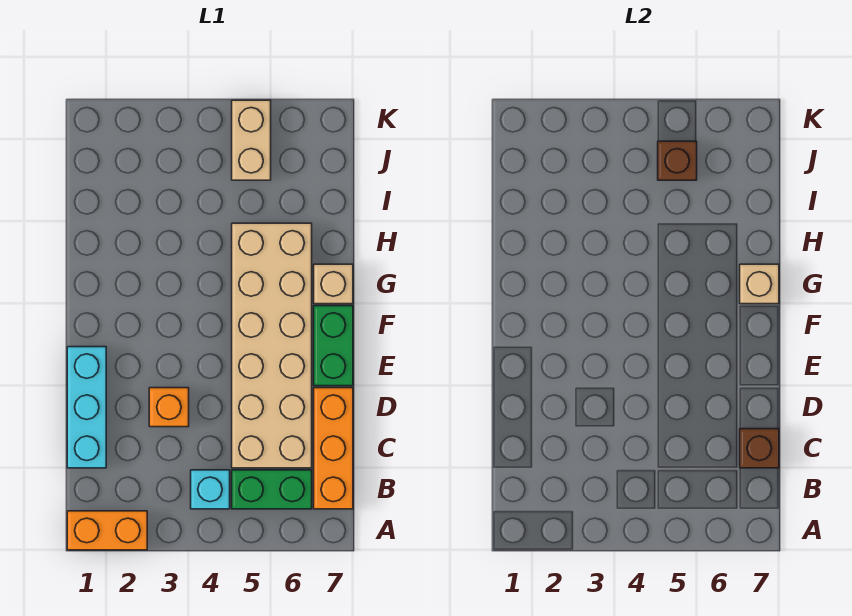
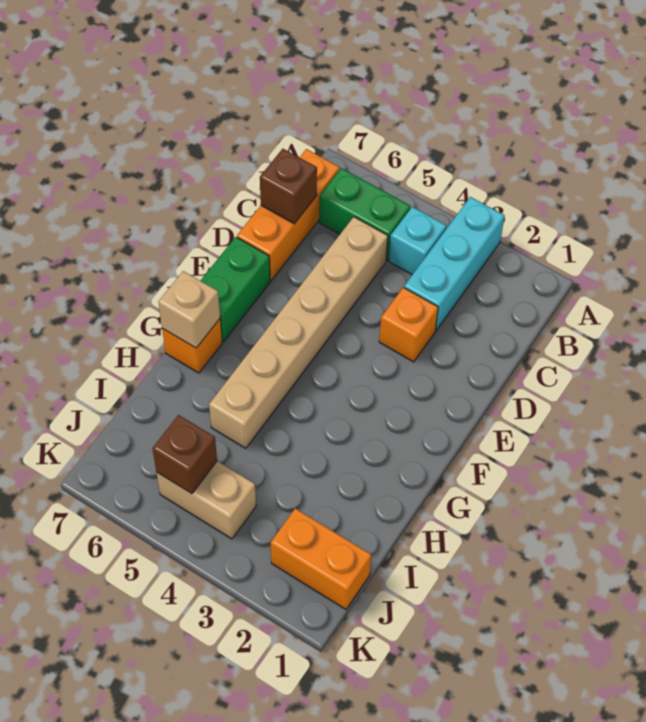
orange 1x2 brick [67,511,147,550] -> orange 1x2 brick moved to [271,508,371,609]
cyan 1x3 brick [67,347,106,468] -> cyan 1x3 brick moved to [404,197,505,330]
tan 2x6 brick [232,223,312,468] -> tan 1x6 brick [209,217,388,448]
tan 1x1 brick [314,264,353,304] -> orange 1x1 brick [162,319,222,373]
tan 1x2 brick [232,100,271,180] -> tan 1x2 brick turned to [157,461,256,539]

